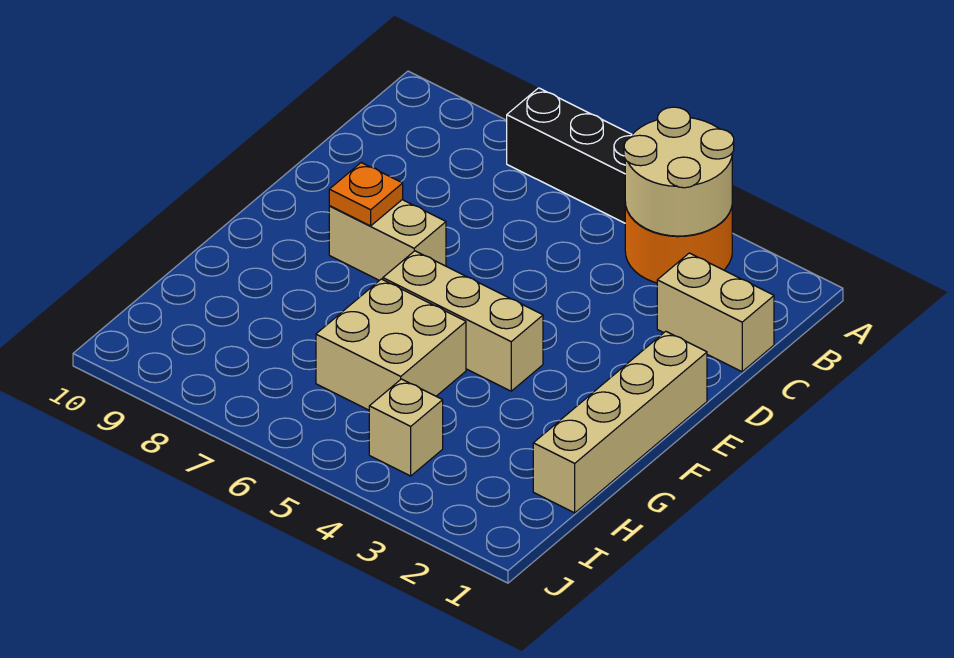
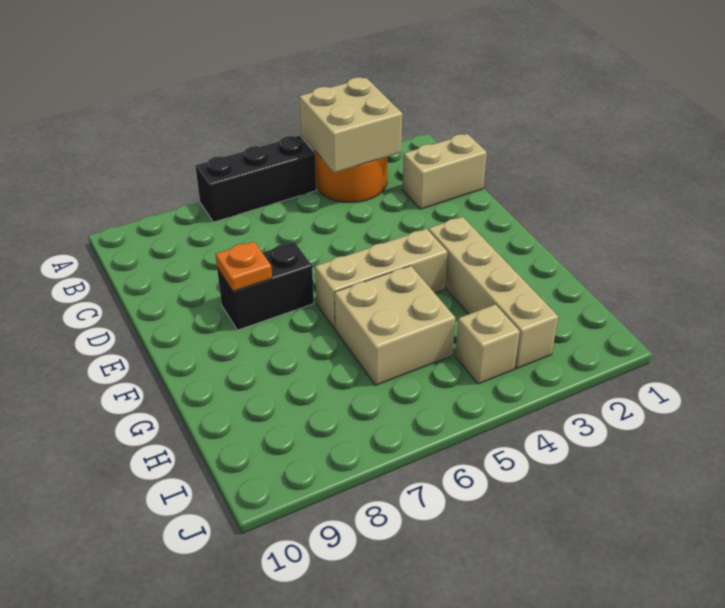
tan 2x2 round brick [624,107,734,236] -> tan 2x2 brick [299,77,402,173]
tan 1x4 brick [533,331,707,513] -> tan 1x4 brick moved to [428,217,558,369]
tan 1x2 brick [329,200,446,280] -> black 1x2 brick [217,242,314,330]

